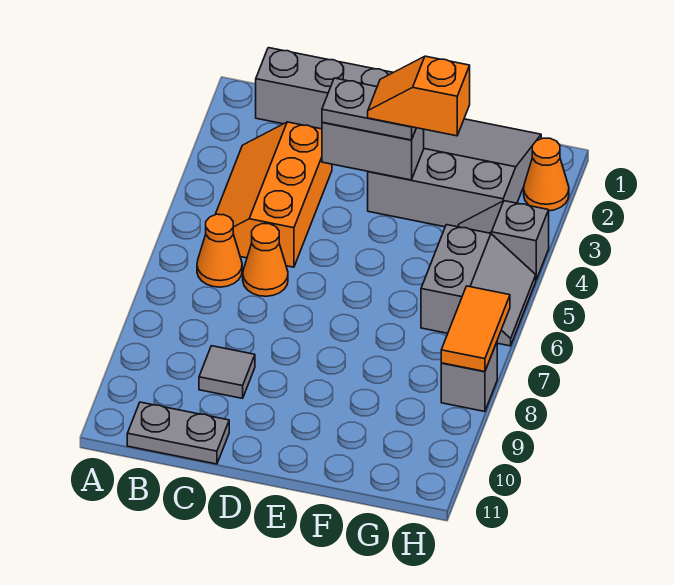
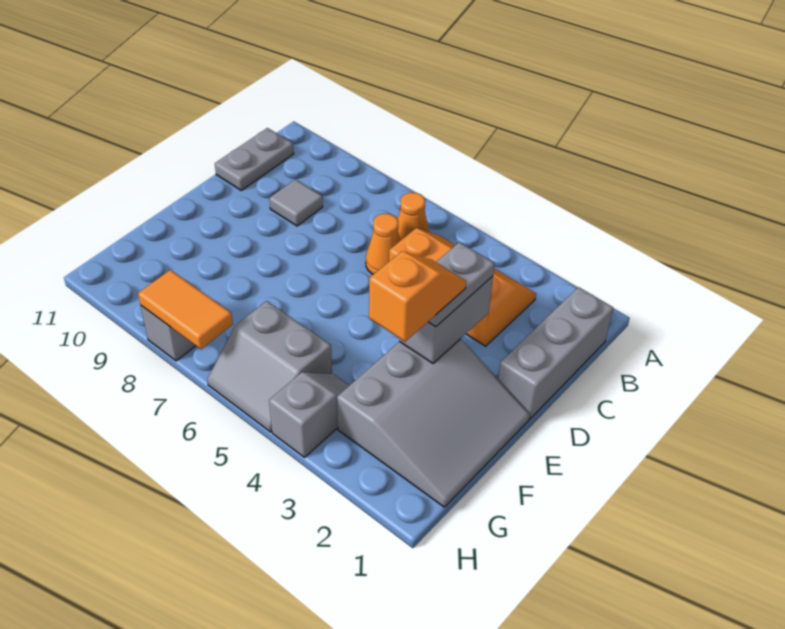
orange 1x1 cone [524,138,569,211] -> none

